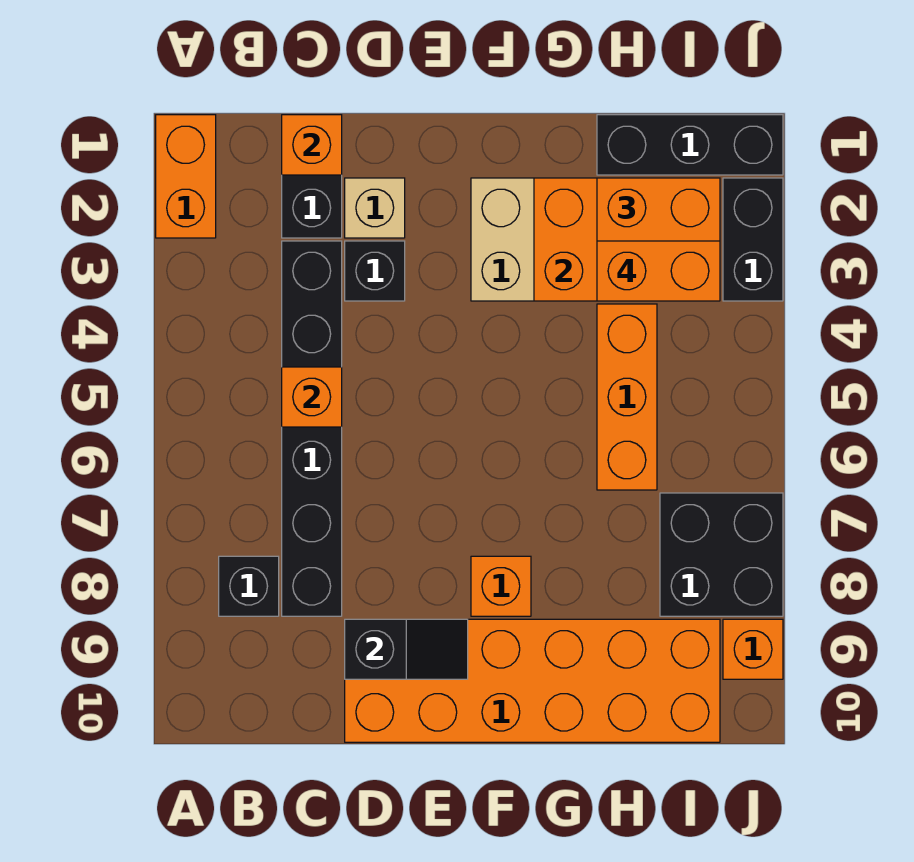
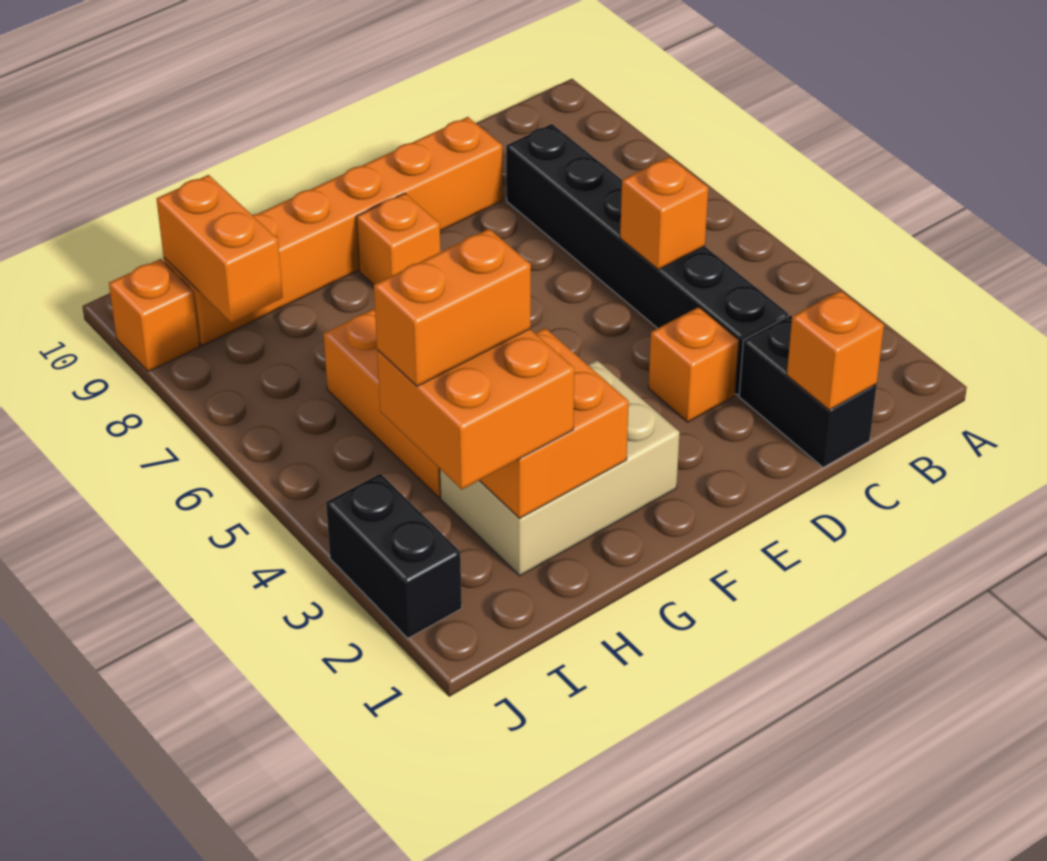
orange 1x2 brick [156,115,216,238] -> orange 1x2 brick moved to [157,175,283,323]
black 1x1 brick [219,556,279,616] -> none
tan 1x1 brick [345,178,405,238] -> none
black 1x1 brick [345,241,405,301] -> orange 1x1 brick [649,307,739,422]
orange 2x6 brick [345,619,720,742] -> orange 1x6 brick [164,117,503,345]
black 1x2 slope [345,619,468,679] -> none
black 1x3 brick [597,115,783,175] -> none
black 2x2 brick [660,493,783,616] -> none

